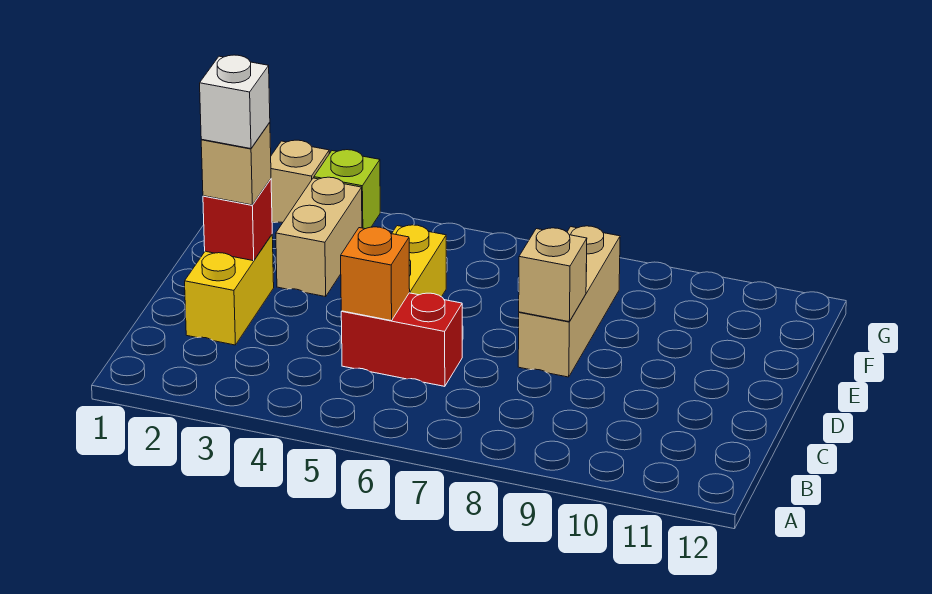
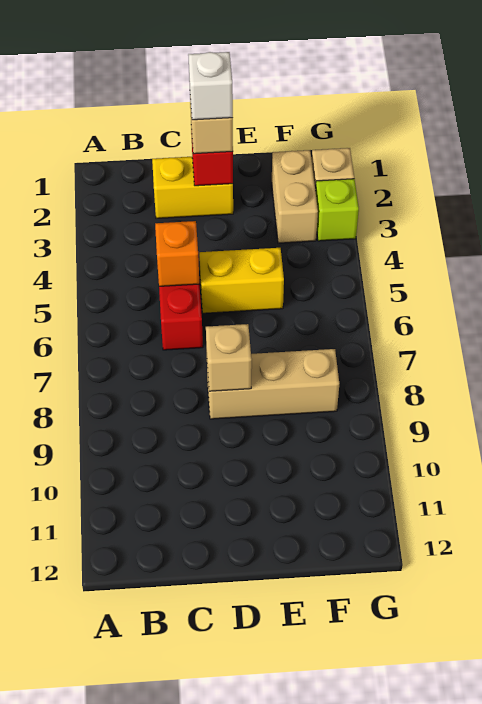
tan 1x2 brick [276,177,362,297] -> tan 1x2 brick turned to [272,150,318,243]

